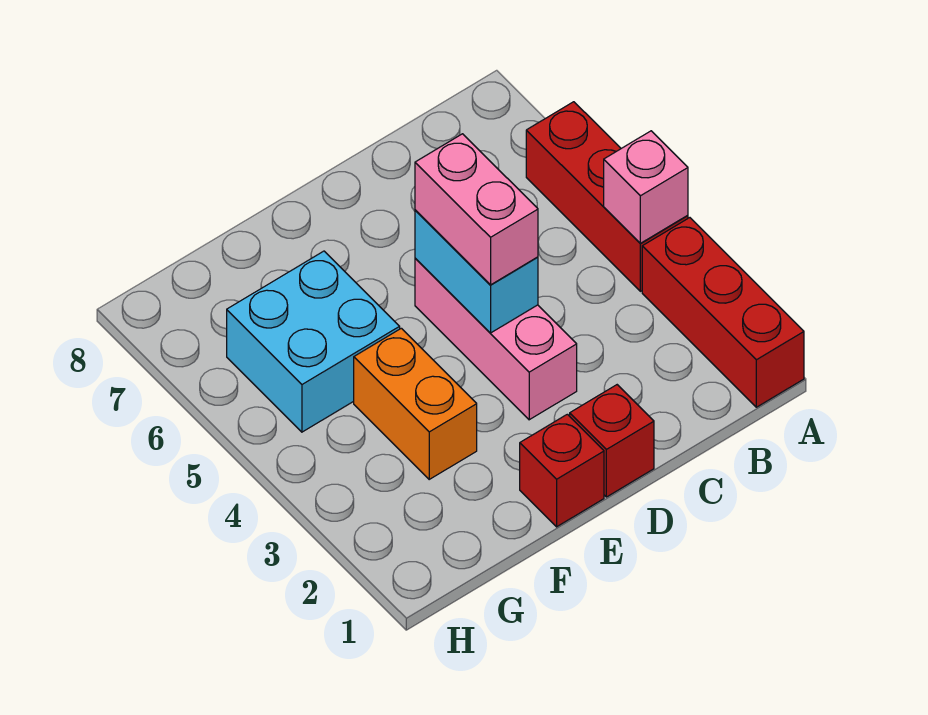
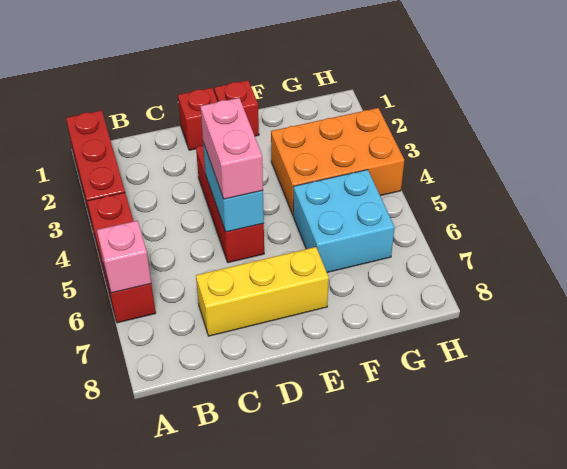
pink 1x1 brick [604,131,688,243] -> pink 1x1 brick moved to [97,221,151,293]
none -> yellow 1x3 brick [196,247,329,336]
pink 1x3 brick [415,259,577,420] -> red 1x3 brick [196,146,264,263]
orange 1x2 brick [354,328,477,479] -> orange 2x3 brick [271,108,404,215]

